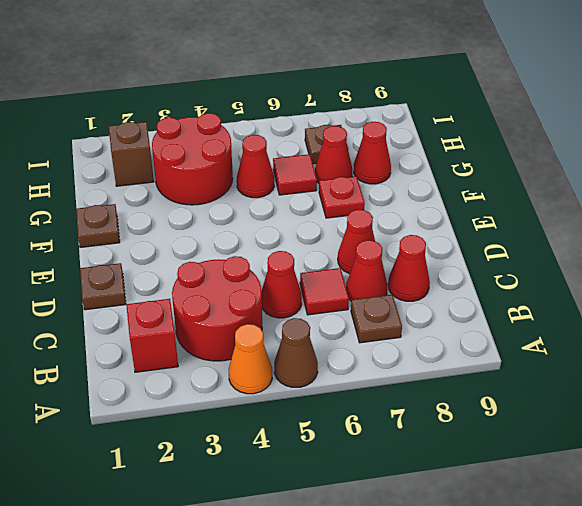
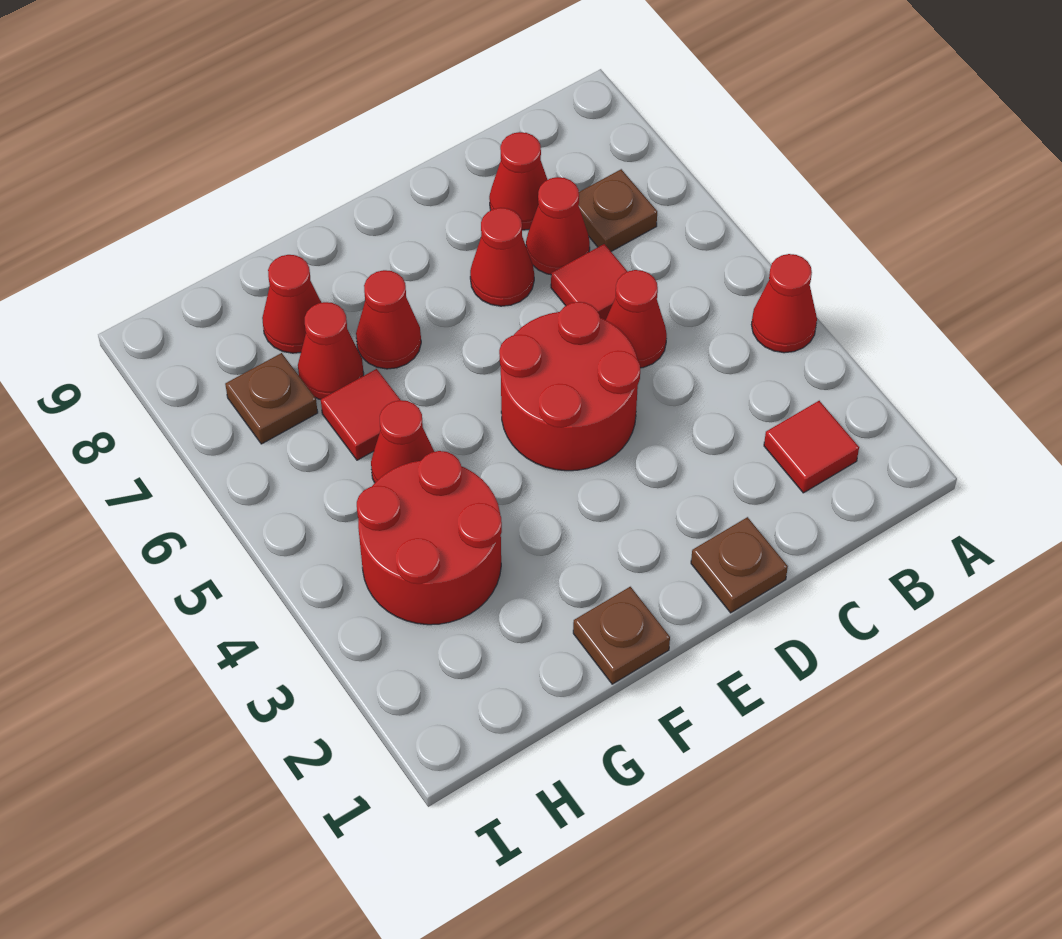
orange 1x1 cone [229,324,272,394] -> red 1x1 cone [751,254,817,353]
brown 1x1 cone [274,318,318,387] -> none
red 1x1 brick [126,299,178,372] -> red 1x1 tile [764,401,859,493]
red 2x2 round brick [172,256,262,361] -> red 2x2 round brick moved to [499,302,640,471]
red 1x1 plate [319,176,365,218] -> red 1x1 cone [356,270,421,369]
brown 1x1 brick [109,122,154,186] -> none

